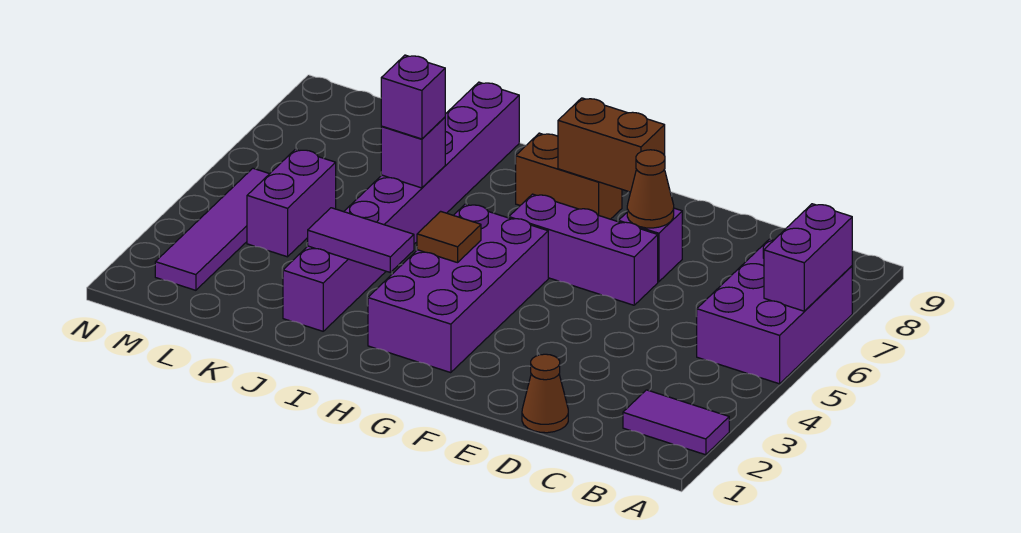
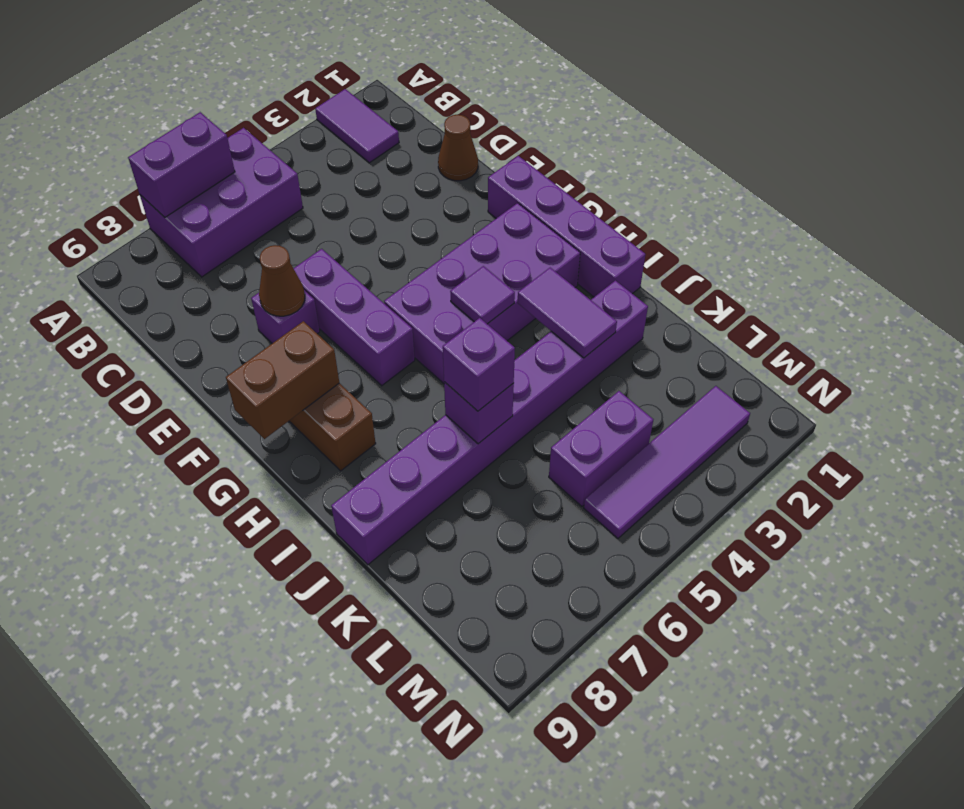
none -> purple 1x4 brick [488,156,645,297]
brown 1x2 brick [558,98,665,192] -> brown 1x2 brick turned to [226,321,339,439]
brown 1x1 tile [417,211,481,263] -> purple 1x1 tile [450,266,515,324]

